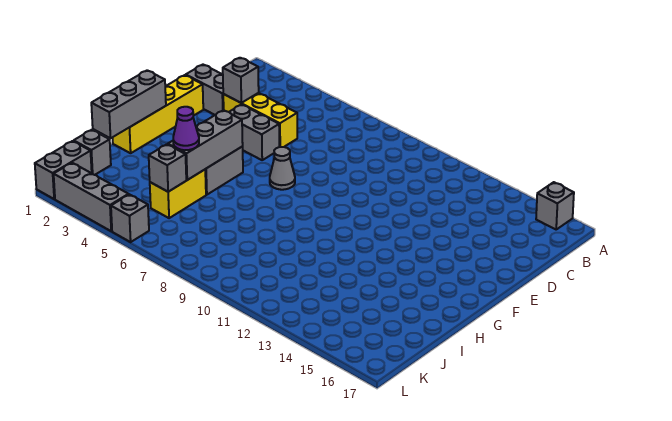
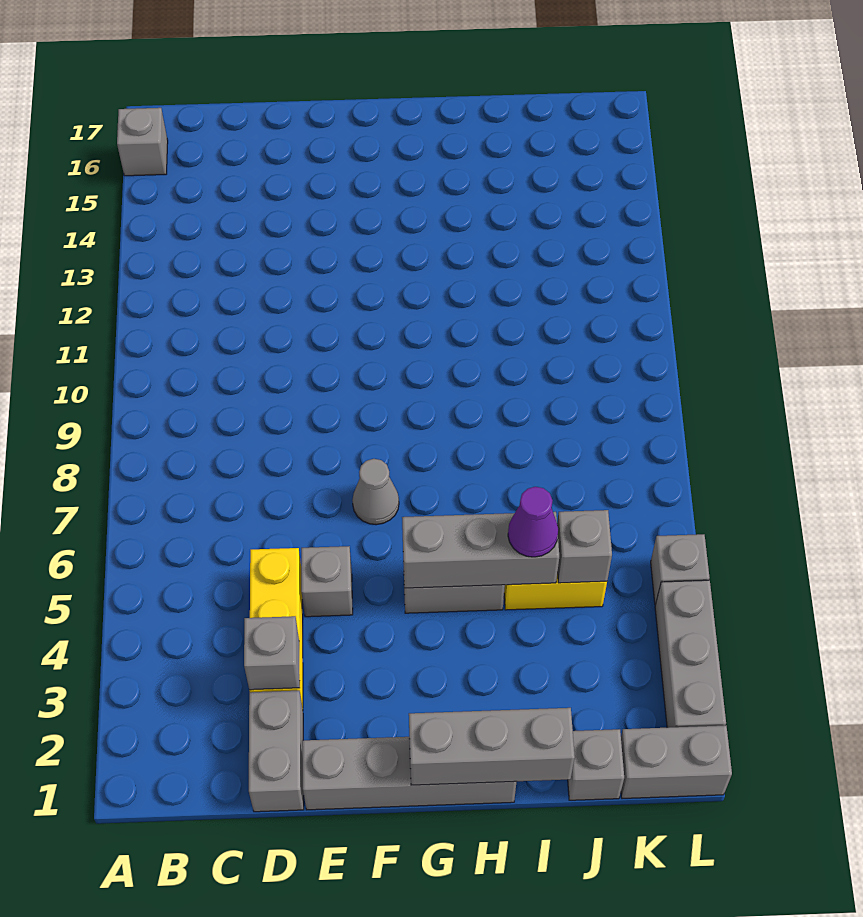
yellow 1x4 brick [113,75,203,153] -> grey 1x4 brick [302,737,516,810]
grey 1x2 brick [230,105,279,160] -> grey 1x1 brick [301,546,353,617]

